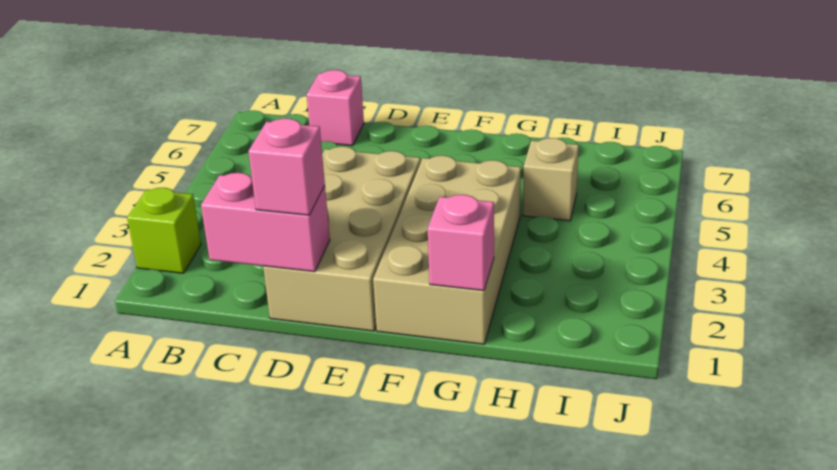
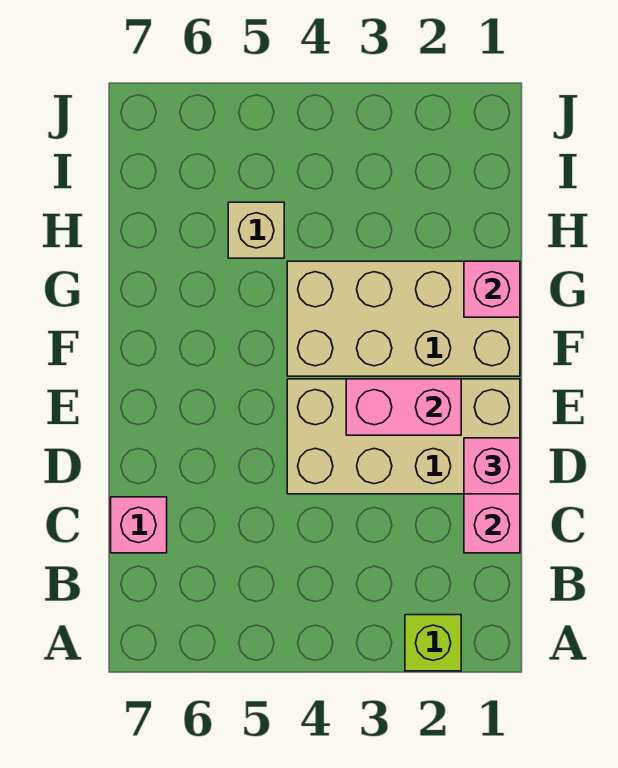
none -> pink 1x2 brick [346,379,461,435]

